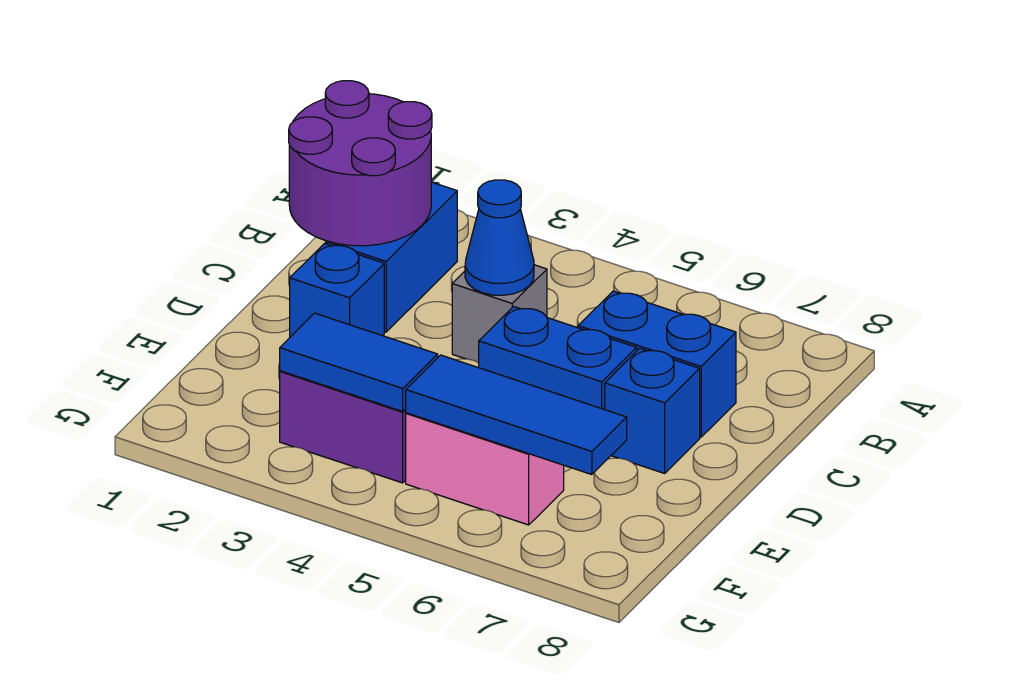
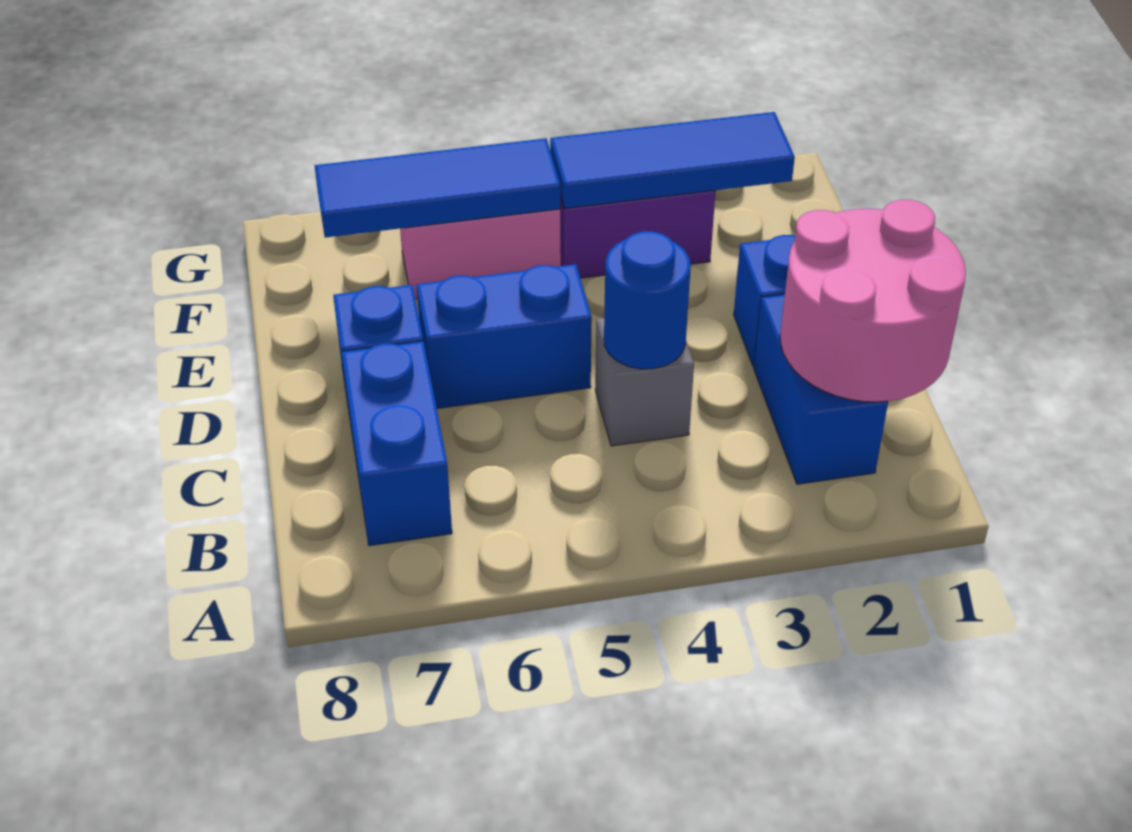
purple 2x2 round brick [289,81,432,246] -> pink 2x2 round brick [780,200,966,402]
blue 1x1 cone [465,180,534,295] -> blue 1x1 round brick [604,231,691,369]
blue 1x2 brick [578,291,736,437] -> blue 1x2 brick turned to [342,341,452,546]
blue 1x2 tile [280,313,438,411] -> blue 1x3 tile [550,112,795,209]

